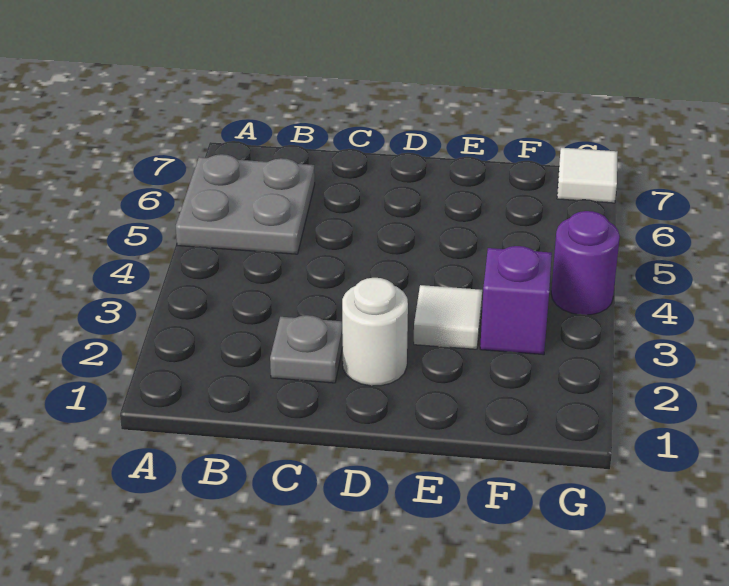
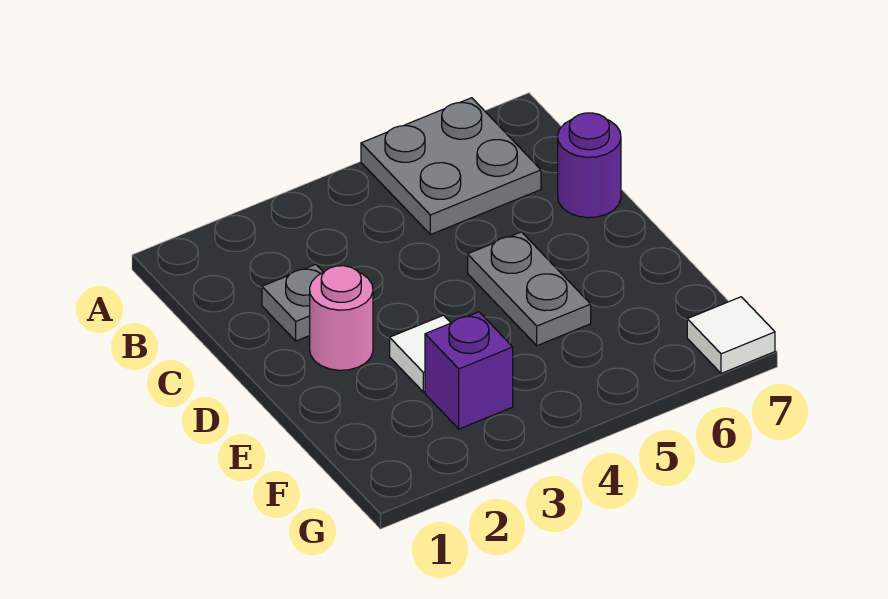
white 1x1 round brick [342,278,408,386] -> pink 1x1 round brick [310,266,373,370]
none -> grey 1x2 plate [468,232,591,346]
purple 1x1 round brick [551,211,620,315] -> purple 1x1 round brick moved to [558,113,621,218]

